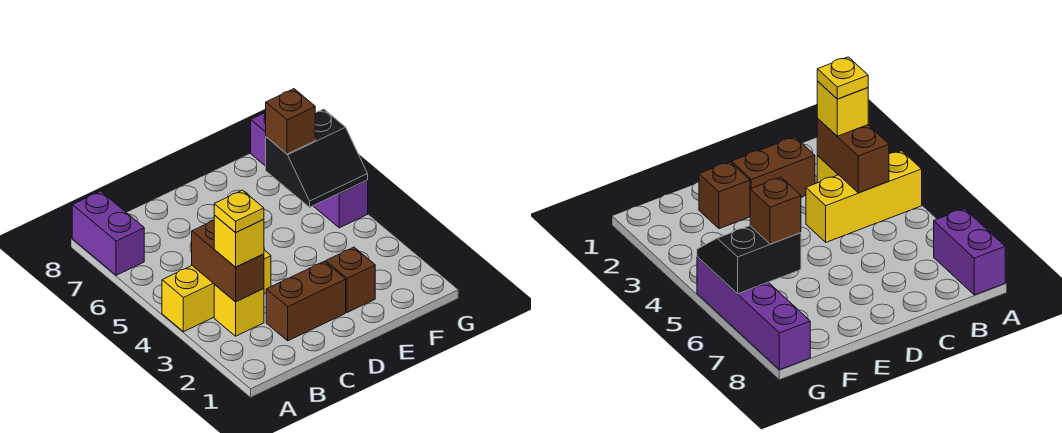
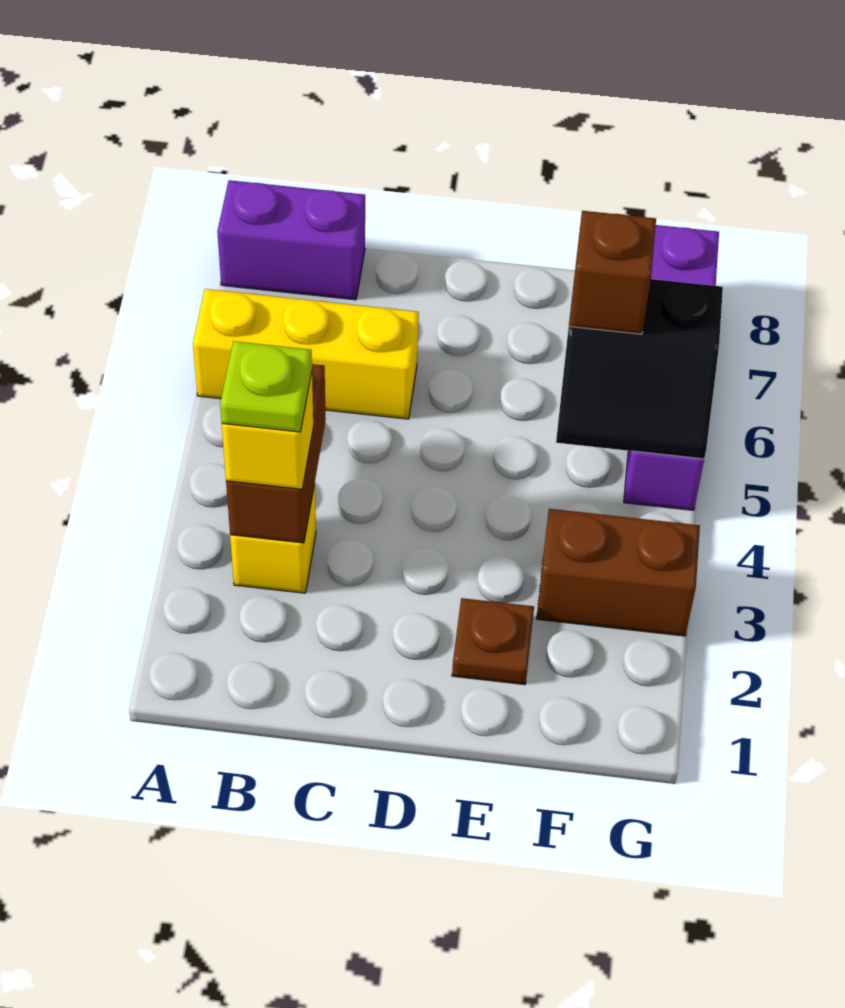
yellow 1x3 brick [162,250,271,332] -> yellow 1x3 brick moved to [193,289,419,419]
purple 1x2 brick [72,191,144,275] -> purple 1x2 brick turned to [217,180,365,300]
yellow 1x1 plate [214,190,264,233] -> lime 1x1 plate [220,341,312,432]
brown 1x2 brick [266,261,346,341] -> brown 1x2 brick moved to [537,509,700,636]
brown 1x1 brick [326,247,375,313] -> brown 1x1 plate [452,598,534,685]

